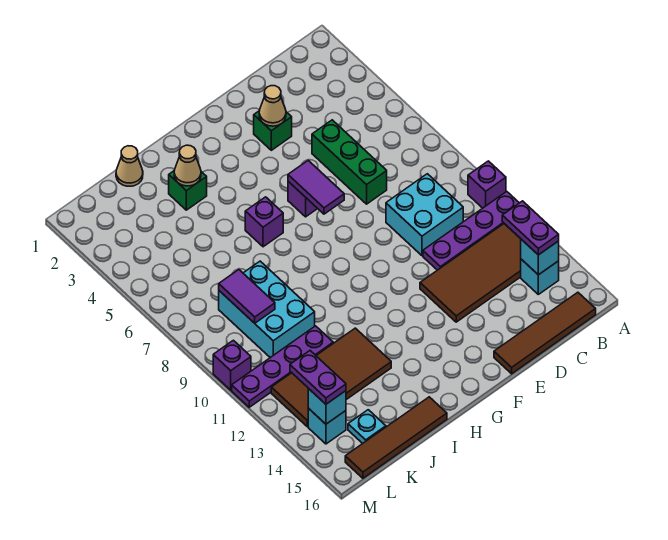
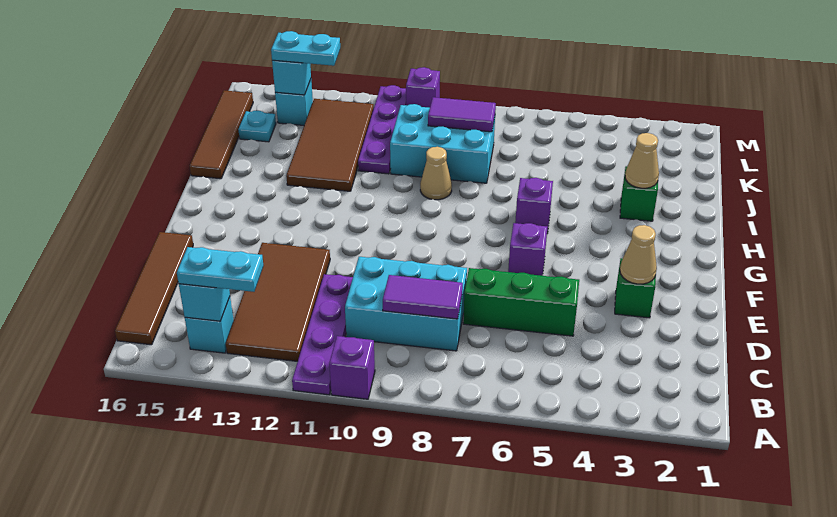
purple 1x2 plate [502,201,559,255] -> cyan 1x2 plate [177,247,263,292]
cyan 2x2 brick [386,174,463,256] -> cyan 2x3 brick [345,257,467,351]
purple 1x2 tile [288,161,344,214] -> purple 1x2 tile moved to [383,275,463,319]
tan 1x1 cone [116,146,143,186] -> tan 1x1 cone moved to [420,147,452,200]
purple 1x2 plate [290,351,346,404] -> cyan 1x2 plate [271,31,340,66]

